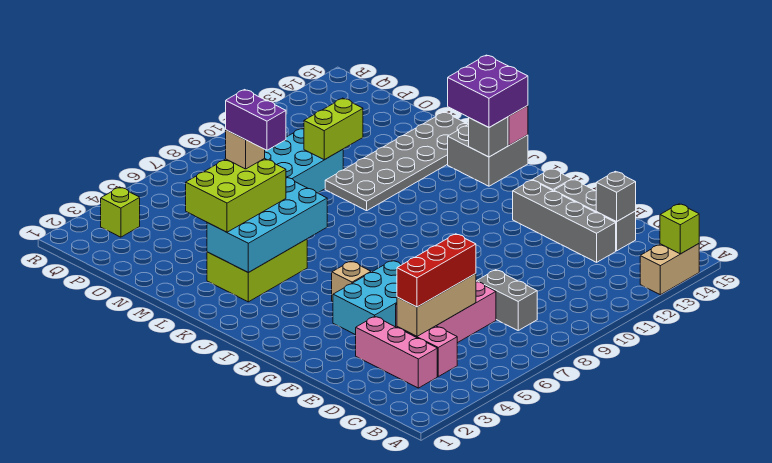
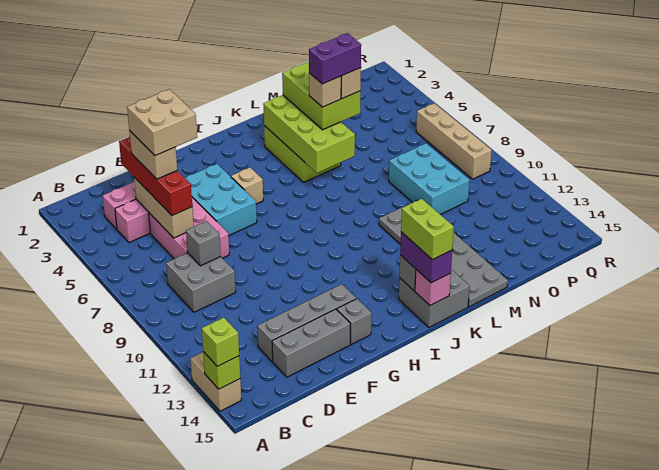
grey 1x2 brick [477,270,537,330] -> grey 2x2 brick [166,253,236,312]
red 1x3 brick [397,234,476,307] -> red 1x4 brick [119,136,192,216]
none -> tan 1x2 brick [129,131,177,179]
none -> tan 2x2 brick [127,89,197,156]
grey 1x1 brick [596,171,636,222] -> grey 1x1 brick moved to [186,221,221,266]
purple 2x2 brick [448,55,528,127] -> purple 1x2 brick [400,232,452,283]
cyan 2x4 brick [207,177,327,273] -> lime 2x4 brick [263,95,355,173]
none -> tan 1x1 brick [309,73,341,107]
lime 1x2 brick [304,98,363,160] -> lime 1x2 brick moved to [401,199,454,260]
lime 1x1 brick [101,187,140,237] -> lime 1x1 brick moved to [202,317,239,366]
none -> tan 1x4 brick [416,103,492,179]

